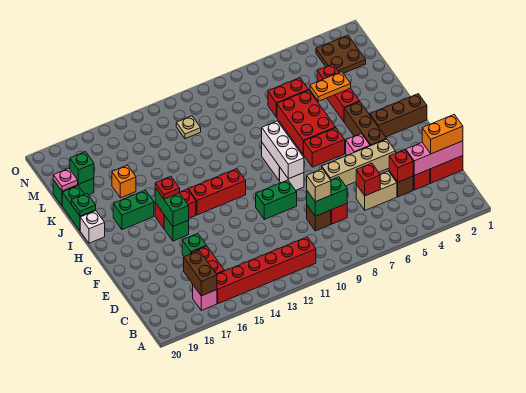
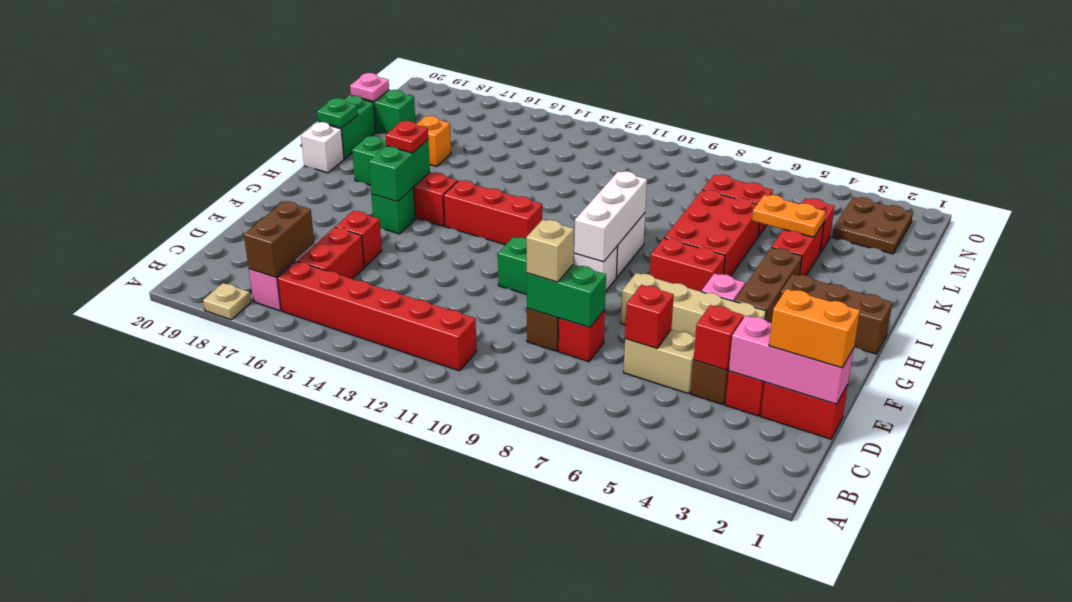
green 1x1 brick [182,234,207,257] -> red 1x1 brick [336,211,382,267]
green 1x1 brick [70,152,94,184] -> none
tan 1x1 plate [176,116,201,139] -> tan 1x1 plate moved to [203,283,251,320]

